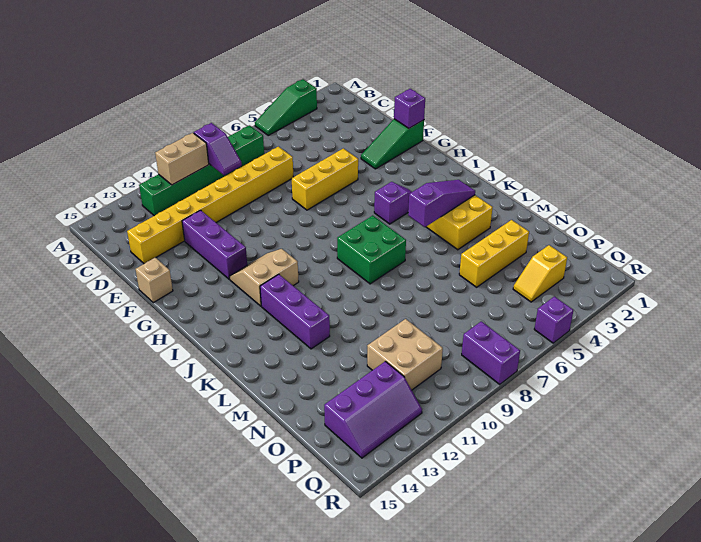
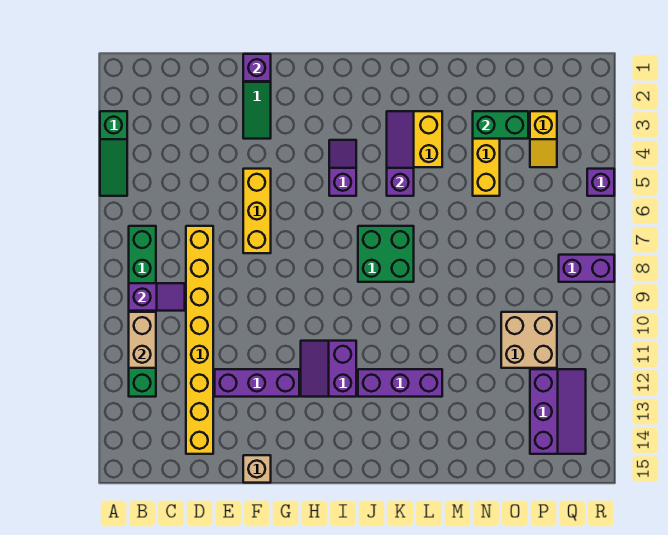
tan 2x2 slope [230,249,299,306] -> purple 2x2 slope [301,341,356,397]
none -> green 1x2 brick [473,111,528,139]

